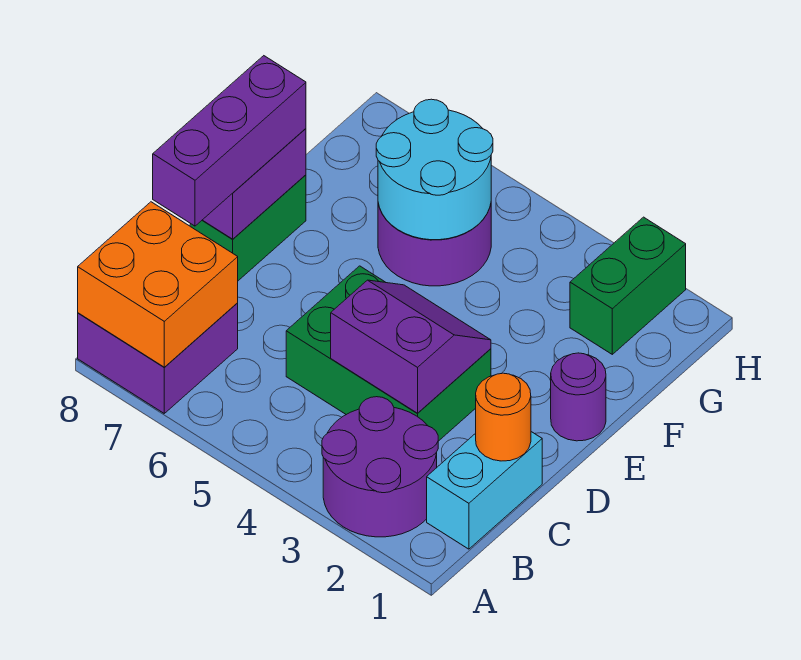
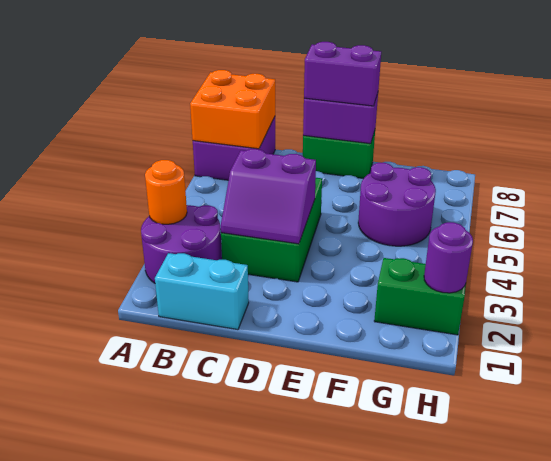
orange 1x1 round brick [476,373,531,461] -> orange 1x1 round brick moved to [145,160,187,224]
purple 2x2 slope [331,280,491,413] -> purple 2x2 slope turned to [221,149,316,244]
purple 1x3 brick [153,56,306,226] -> purple 1x2 brick [304,42,381,106]
purple 1x1 round brick [551,353,606,441] -> purple 1x1 round brick moved to [424,222,473,293]
cyan 2x2 round brick [376,99,493,240] -> none

